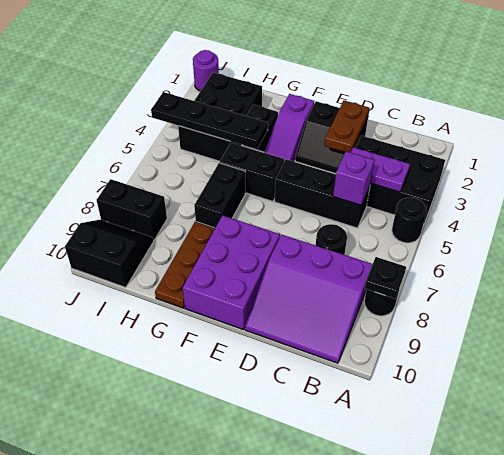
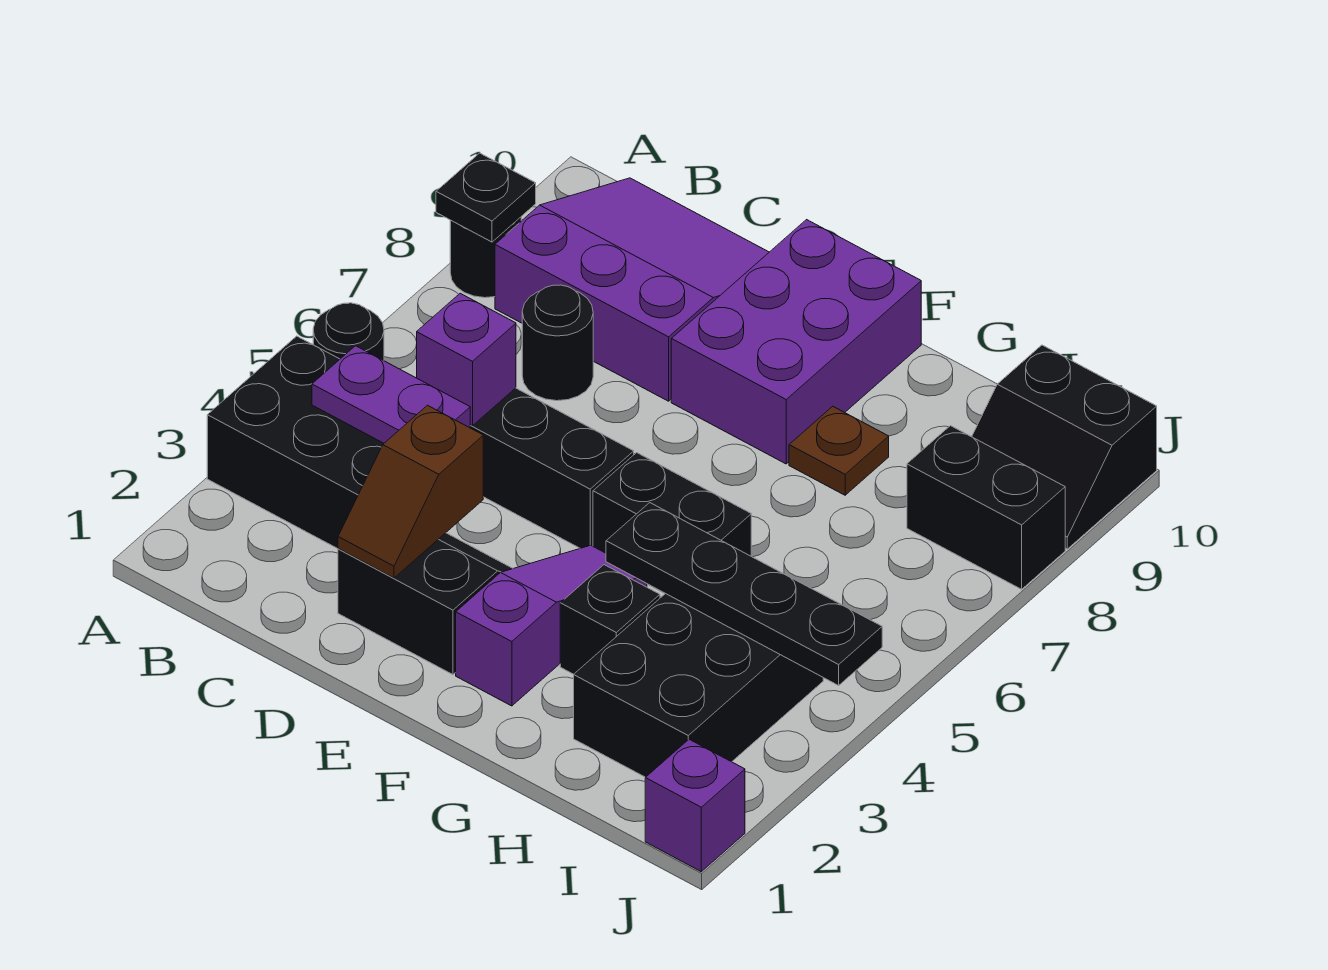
brown 1x2 plate [324,101,370,153] -> brown 1x2 slope [338,405,483,578]
black 1x2 brick [194,163,245,228] -> none
brown 1x3 plate [155,221,215,308] -> brown 1x1 plate [789,406,889,495]
purple 1x1 round brick [193,50,219,91] -> purple 1x1 brick [645,739,745,872]

